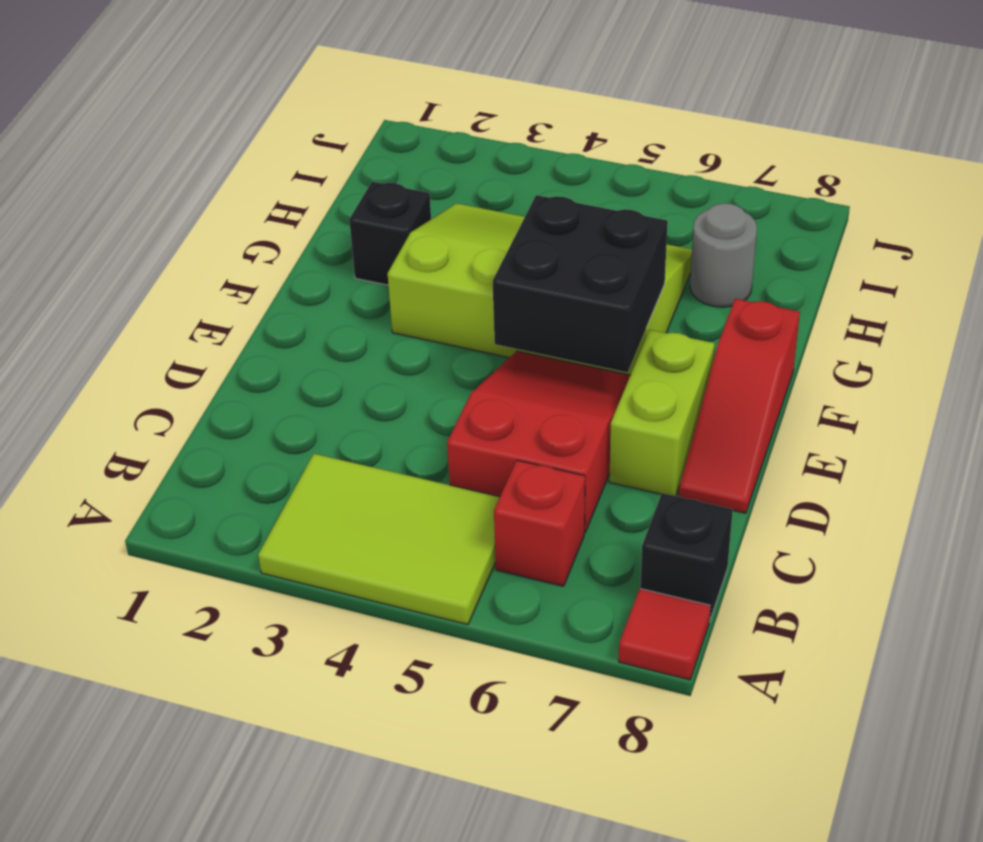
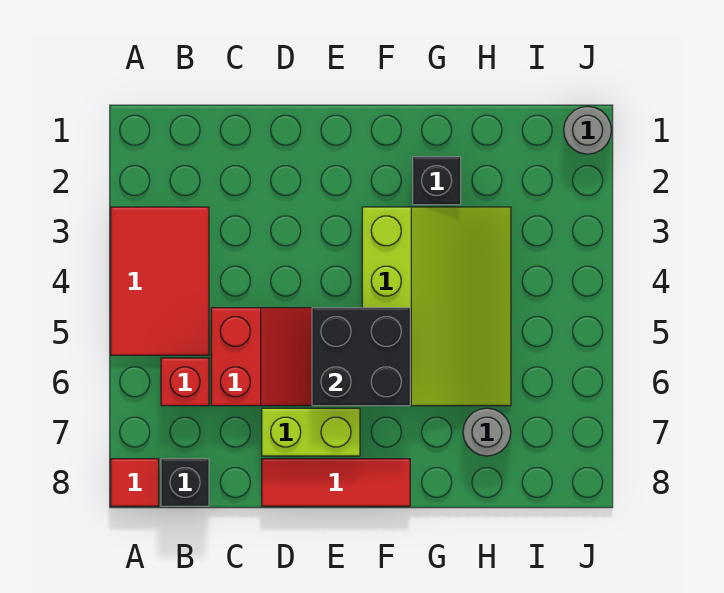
lime 2x3 tile [258,454,500,625] -> red 2x3 tile [111,207,209,355]
red 1x3 slope [679,299,800,513] -> red 1x3 tile [262,459,410,506]
none -> grey 1x1 round brick [564,106,611,154]

